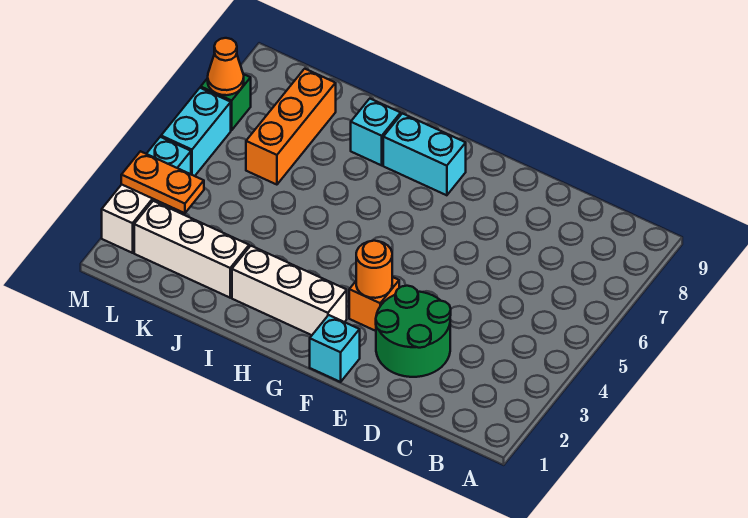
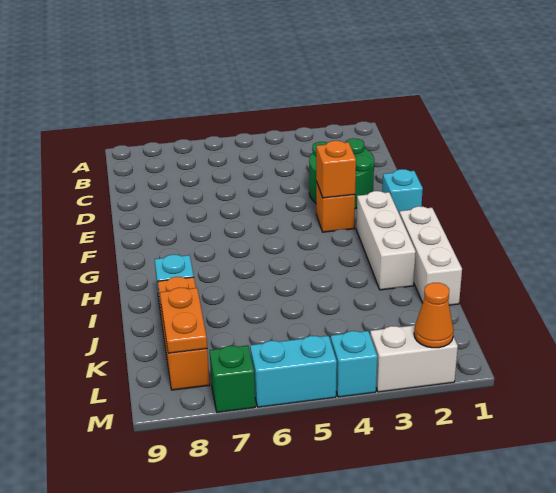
orange 1x1 round brick [356,241,392,298] -> orange 1x1 brick [316,141,356,198]
cyan 1x2 brick [383,113,466,195] -> none
white 1x3 brick [134,201,249,298] -> white 1x3 brick moved to [399,206,462,305]
orange 1x3 brick [246,69,336,185] -> orange 1x3 brick turned to [158,277,210,390]
orange 1x2 plate [121,151,204,213] -> orange 1x2 plate moved to [160,288,207,353]
orange 1x1 cone [208,38,244,95] -> orange 1x1 cone moved to [414,283,454,348]

